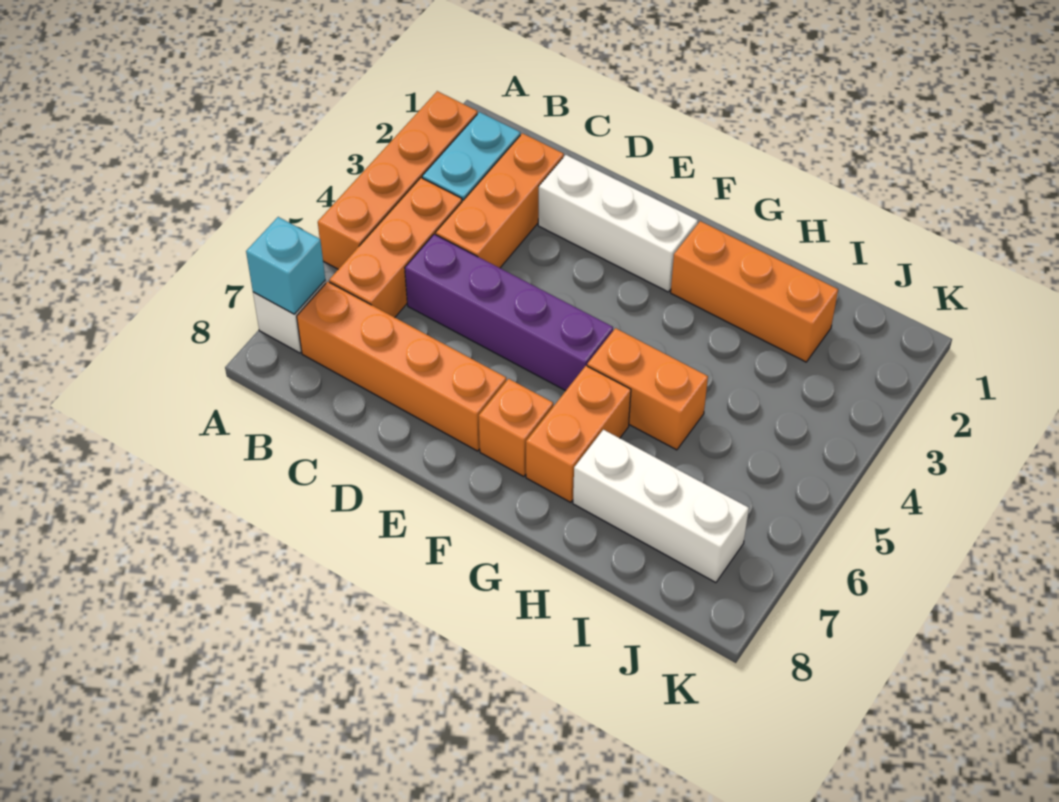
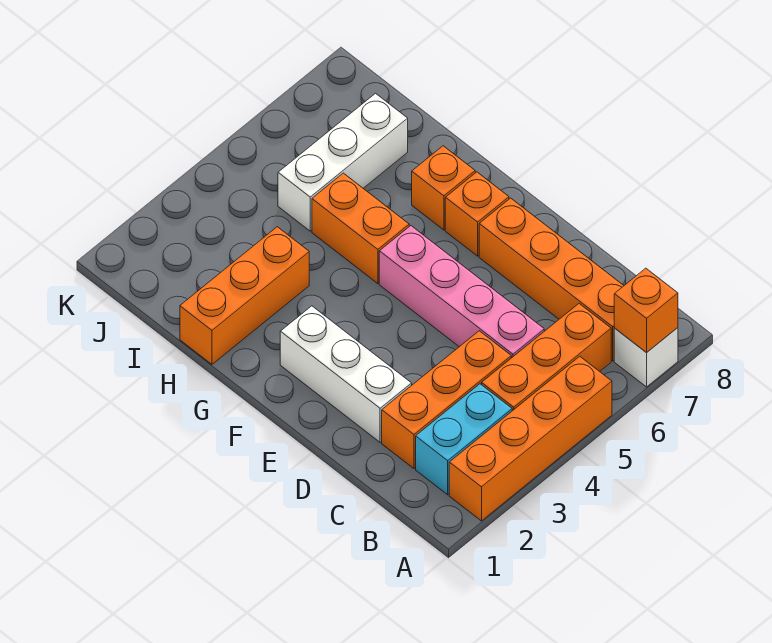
cyan 1x1 brick [246,217,325,314] -> orange 1x1 brick [614,268,678,353]
purple 1x4 brick [405,234,613,391] -> pink 1x4 brick [379,226,544,358]
orange 1x3 brick [671,221,838,362] -> orange 1x3 brick turned to [180,227,309,364]
orange 1x2 brick [526,366,631,502] -> orange 1x1 brick [412,146,475,230]
white 1x3 brick [573,430,749,583] -> white 1x3 brick turned to [278,93,408,231]

